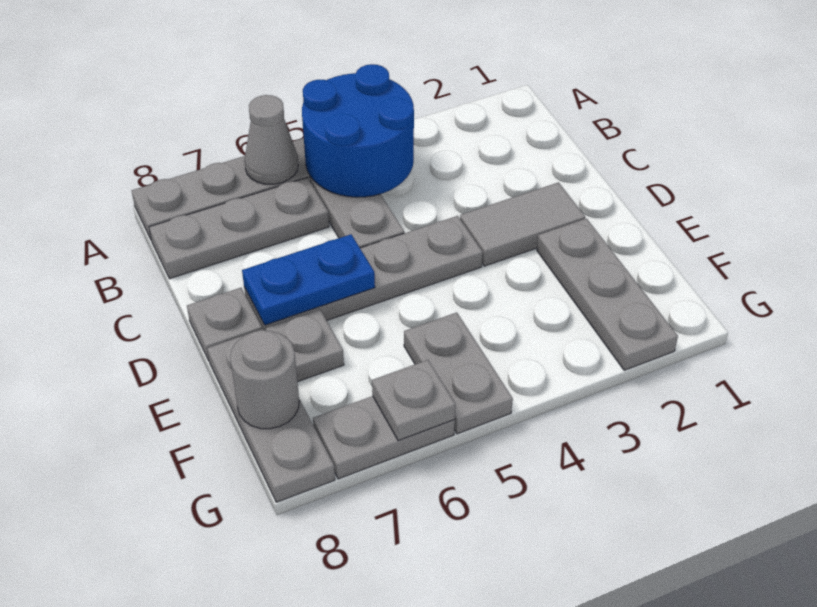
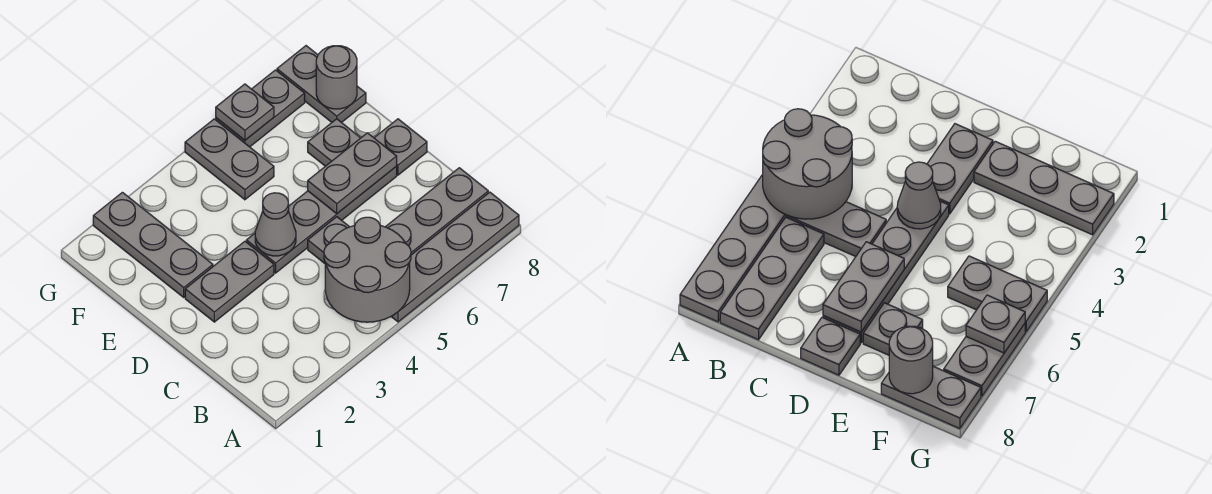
blue 2x2 round brick [302,64,414,197] -> grey 2x2 round brick [324,217,411,322]
grey 1x1 cone [244,95,298,184] -> grey 1x1 cone moved to [255,193,296,256]
grey 1x2 tile [460,182,585,266] -> grey 1x2 plate [185,241,274,322]
blue 1x2 plate [242,234,375,325] -> grey 1x2 plate [308,133,397,214]
grey 1x3 plate [207,329,335,502] -> grey 1x2 plate [277,46,366,123]

